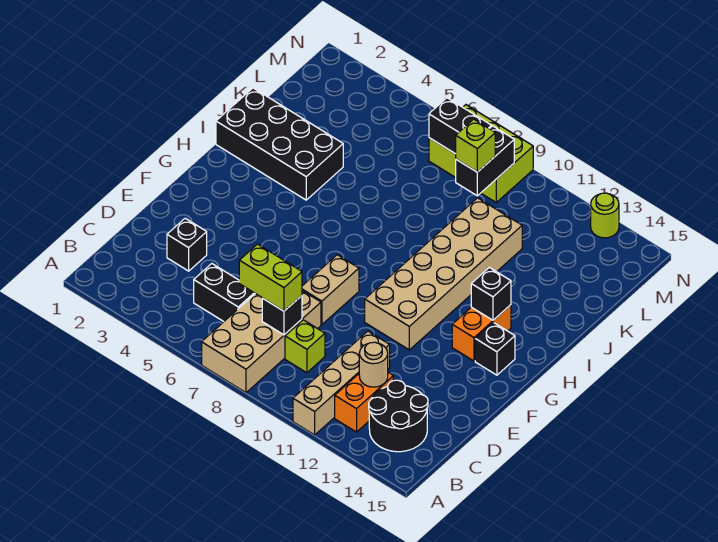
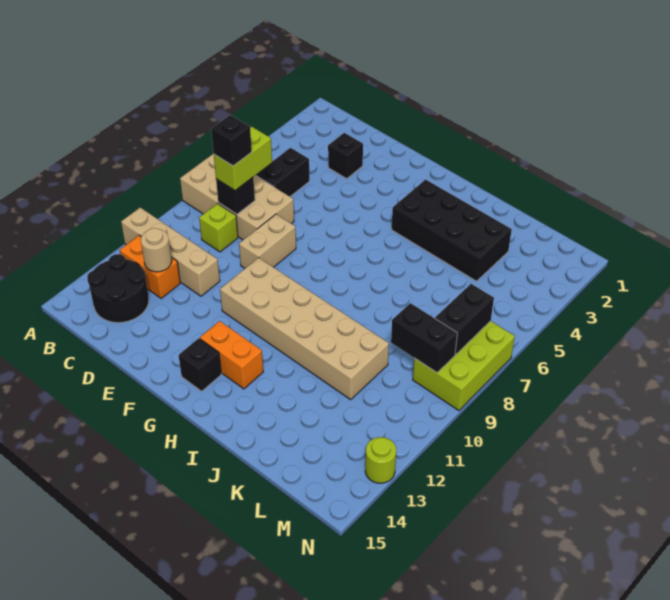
tan 1x2 brick [302,255,359,325] -> tan 1x2 brick turned to [239,214,296,268]
black 1x1 brick [471,267,511,320] -> black 1x1 brick moved to [211,115,252,166]
black 2x4 brick [216,88,343,200] -> black 2x4 brick turned to [392,180,512,281]
lime 1x1 brick [456,119,495,172] -> none

